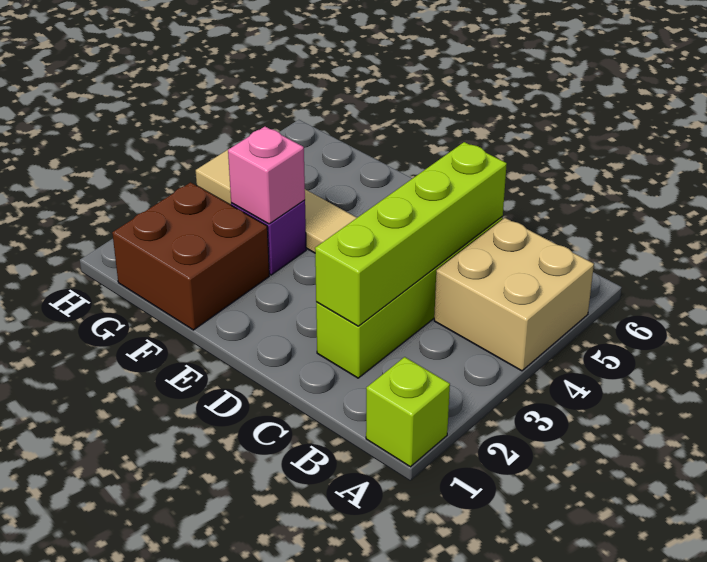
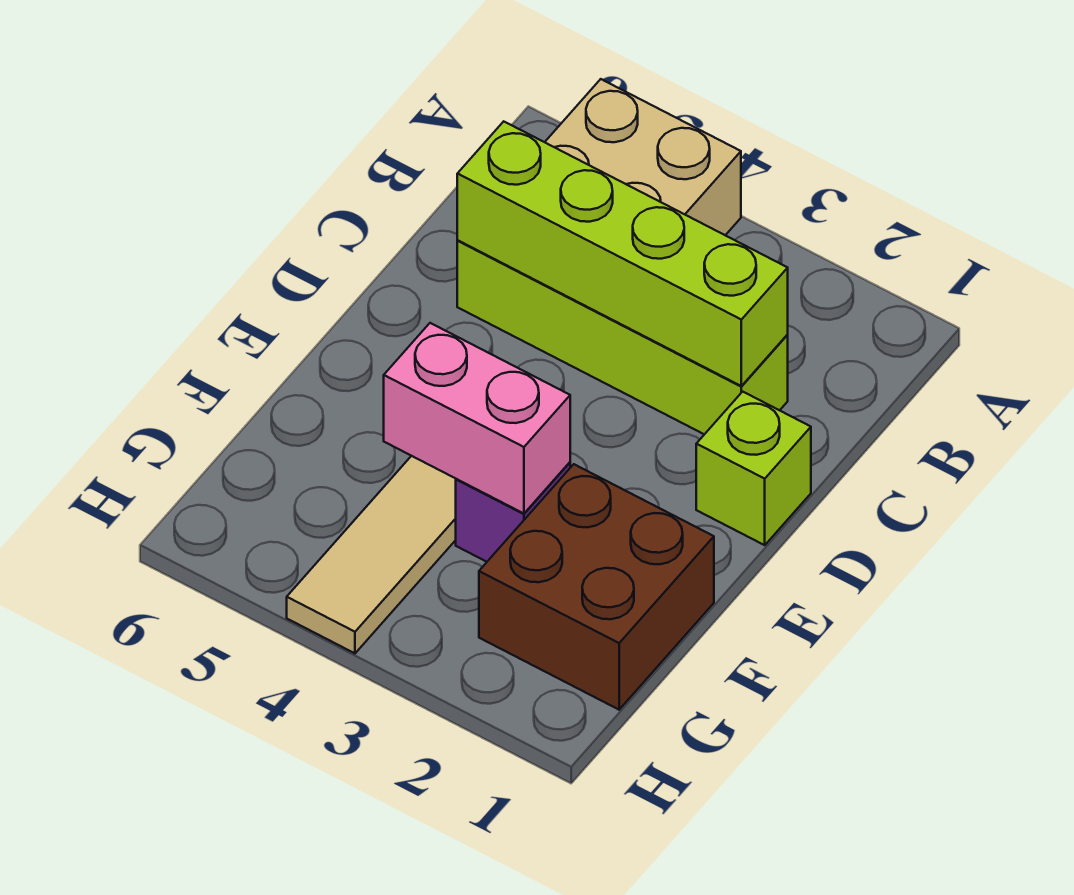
lime 1x1 brick [366,357,450,467] -> lime 1x1 brick moved to [696,392,811,545]
pink 1x1 brick [228,127,305,224] -> pink 1x2 brick [384,323,570,513]

